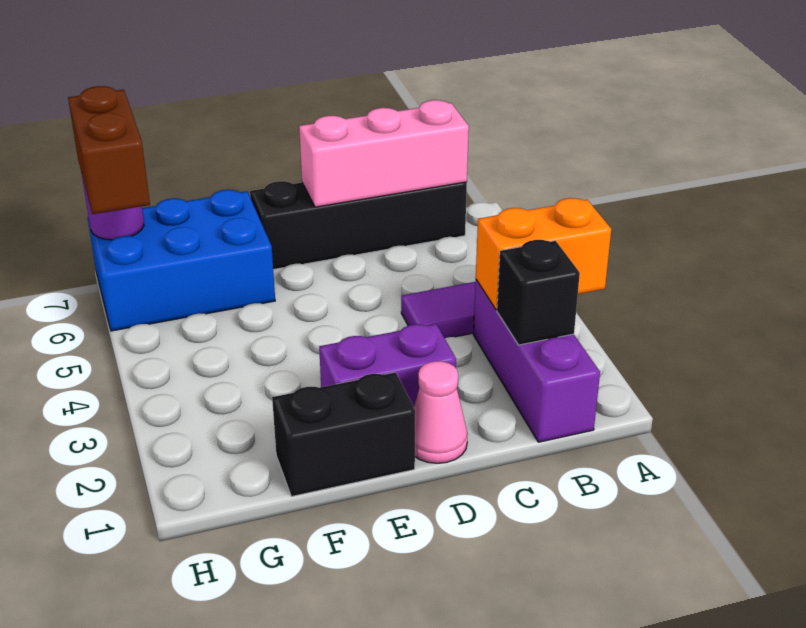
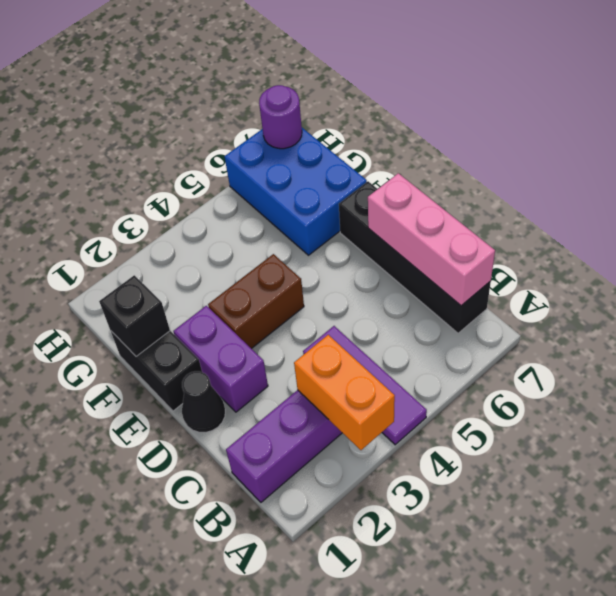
black 1x1 brick [497,240,580,345] -> black 1x1 brick moved to [99,275,170,356]
pink 1x1 cone [414,361,468,463] -> black 1x1 cone [182,371,225,433]
brown 1x2 brick [68,86,150,214] -> brown 1x2 brick moved to [208,254,304,349]

